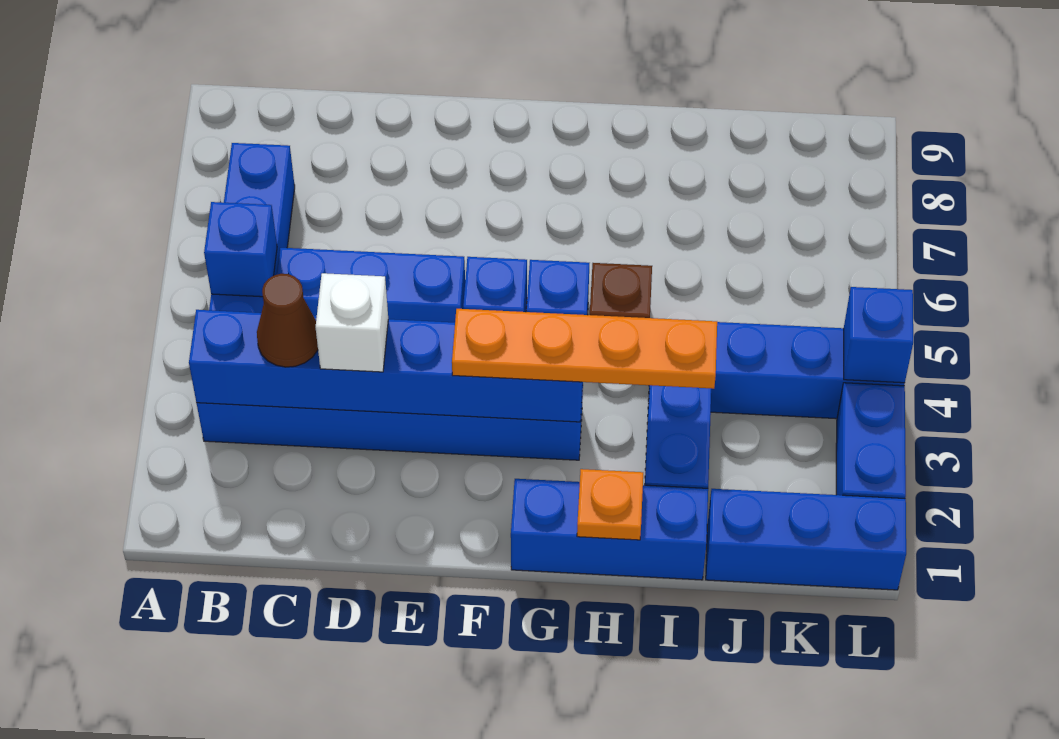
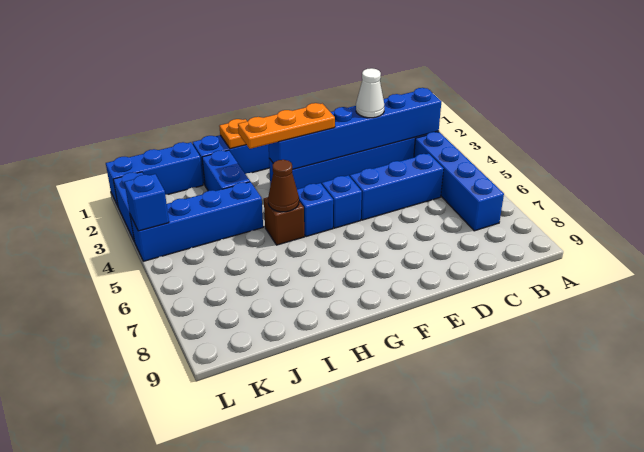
blue 1x1 brick [204,202,277,297] -> none
brown 1x1 cone [257,274,318,367] -> brown 1x1 cone moved to [268,160,299,212]
white 1x1 brick [316,273,388,372] -> white 1x1 cone [356,68,384,118]
orange 1x4 plate [452,309,717,389] -> orange 1x3 plate [238,103,335,149]

